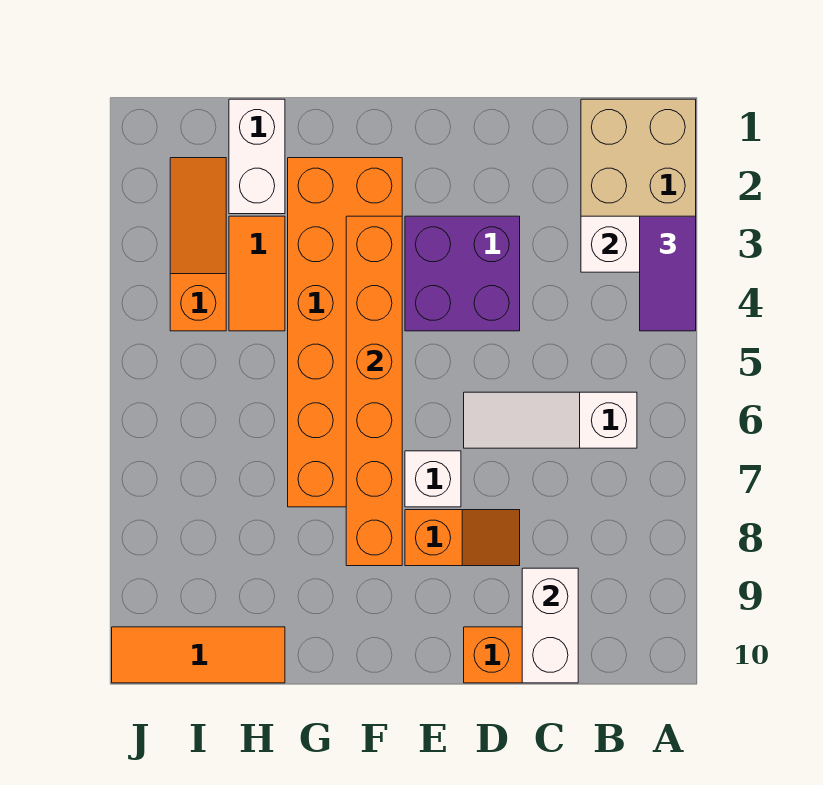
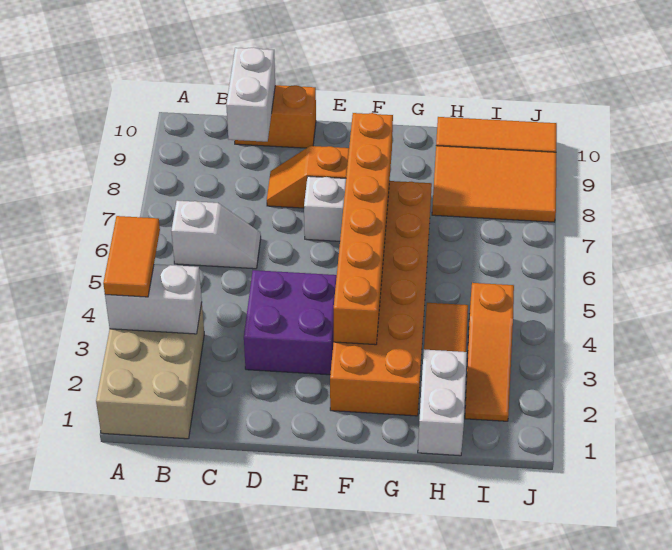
purple 1x2 tile [640,216,696,331] -> orange 1x2 tile [103,216,160,297]
white 1x3 slope [464,392,637,448] -> white 1x2 slope [171,201,261,269]
none -> orange 2x3 tile [432,146,556,222]

